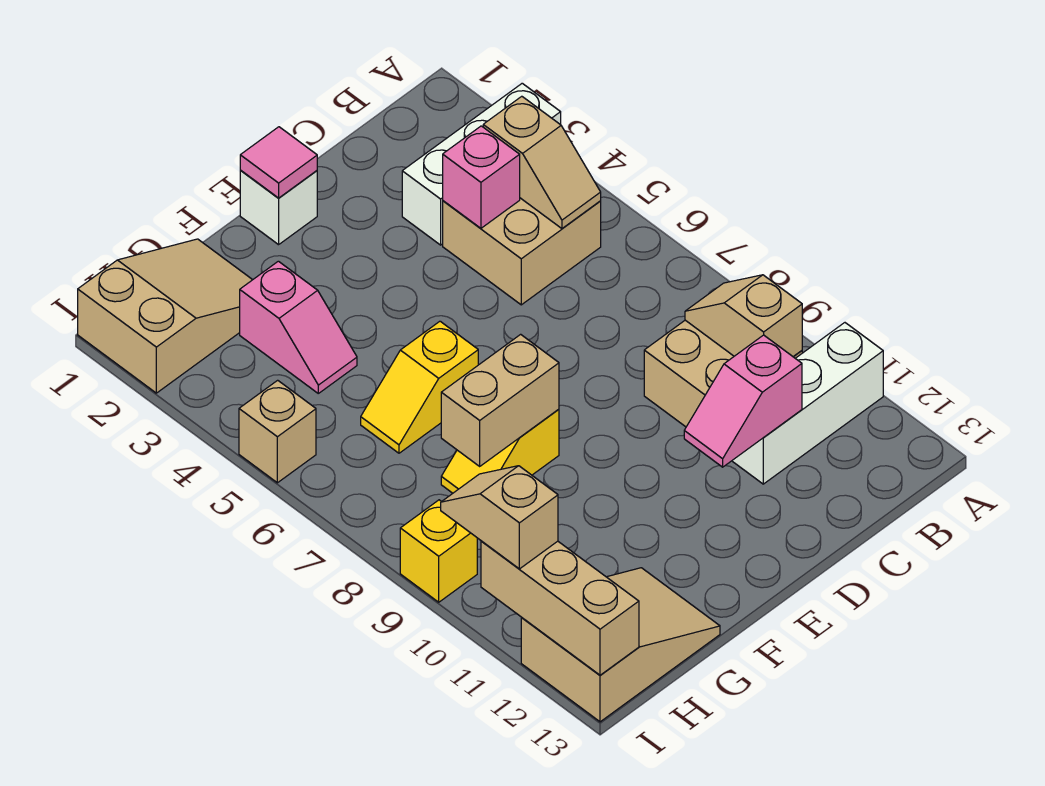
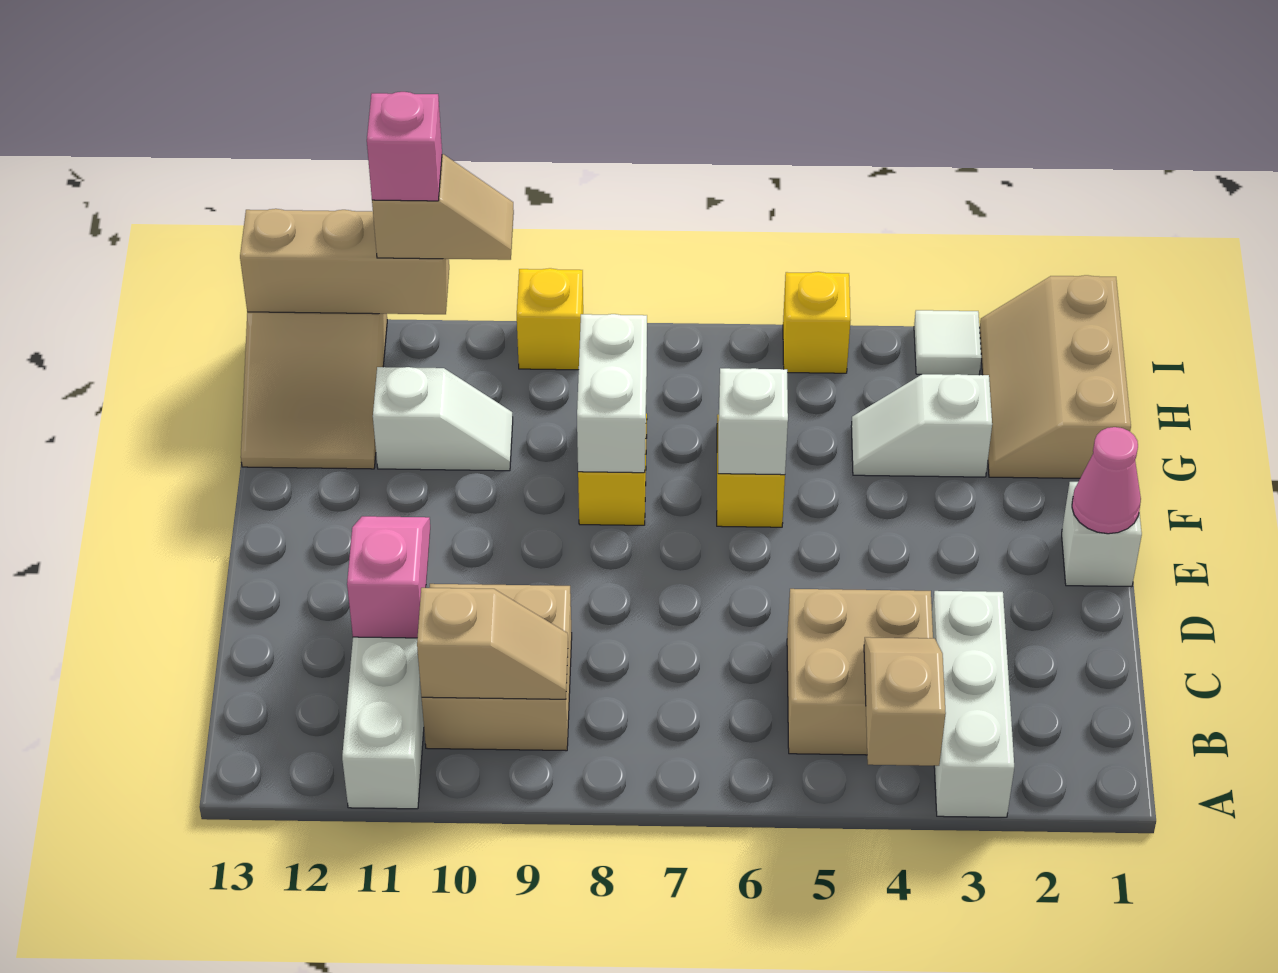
tan 1x2 slope [483,96,601,229] -> tan 1x2 slope turned to [864,637,946,766]
pink 1x1 brick [443,126,520,228] -> pink 1x1 brick moved to [367,92,442,201]
pink 1x1 tile [240,127,317,198] -> pink 1x1 cone [1072,427,1141,534]
none -> white 1x1 brick [718,368,788,475]
tan 1x2 brick [441,334,559,466] -> white 1x2 brick [577,314,647,473]
tan 2x3 slope [78,239,252,393] -> tan 2x3 slope turned to [980,275,1131,478]
pink 1x2 slope [240,261,357,393] -> white 1x2 slope [851,374,992,477]
none -> white 1x2 slope [373,367,513,471]
none -> white 1x1 tile [914,310,981,375]
tan 1x1 brick [239,380,316,483] -> yellow 1x1 brick [783,272,850,373]

